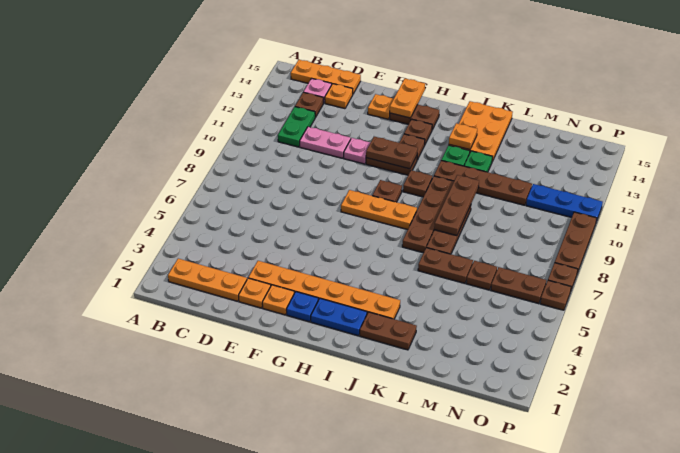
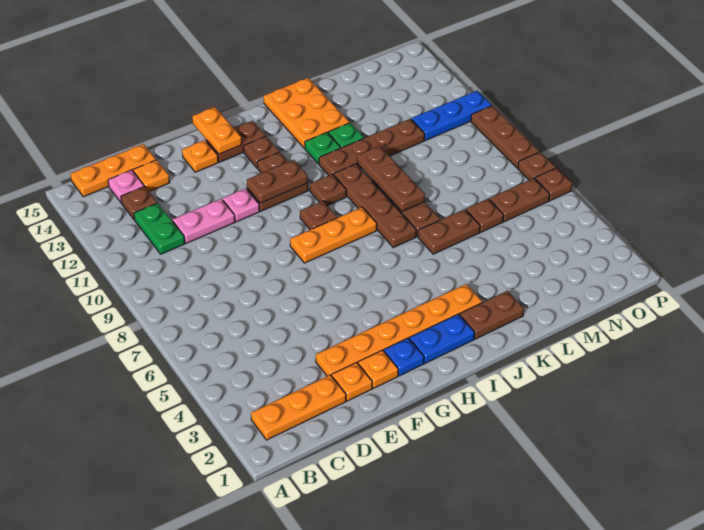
orange 1x1 plate [449,123,477,150] -> none

